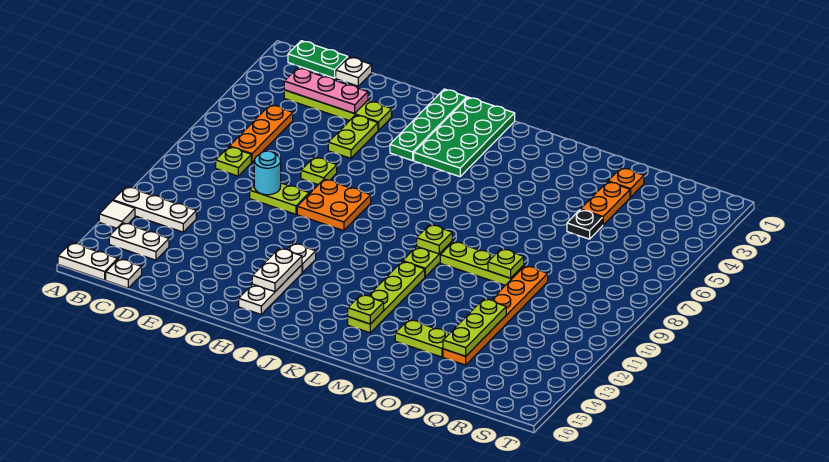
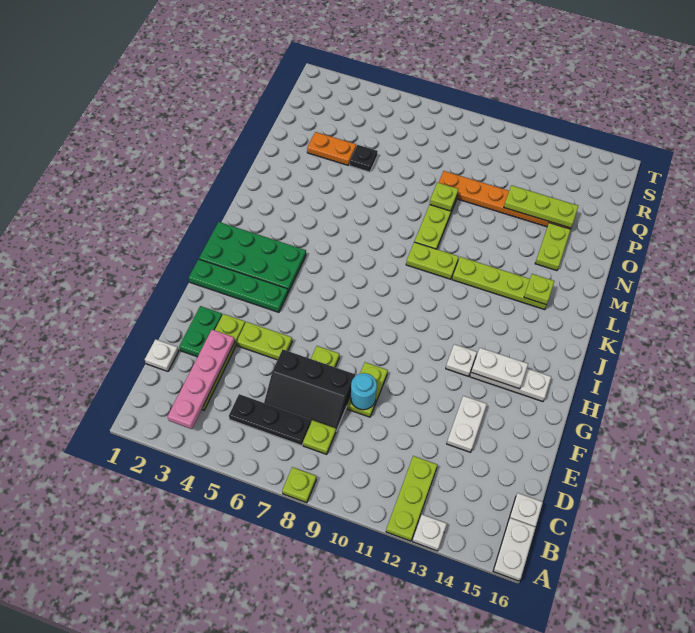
white 1x3 plate [113,187,196,232] -> lime 1x3 plate [386,456,437,541]
white 1x1 tile [99,201,135,228] -> white 1x1 plate [412,514,447,551]
green 1x2 plate [288,41,348,78] -> green 1x2 plate moved to [179,306,222,357]
white 1x2 plate [109,223,169,260] -> white 1x2 plate moved to [447,396,487,452]
pink 1x3 plate [284,68,368,113] -> pink 1x4 plate [168,330,235,429]
orange 1x3 plate [229,105,293,162] -> black 1x3 plate [229,394,311,446]
none -> black 2x3 slope [264,349,355,431]
orange 2x2 plate [297,179,371,231] -> none
lime 1x1 plate [417,225,452,254] -> lime 1x1 plate moved to [282,467,316,503]
orange 1x1 plate [608,168,644,197] -> none

